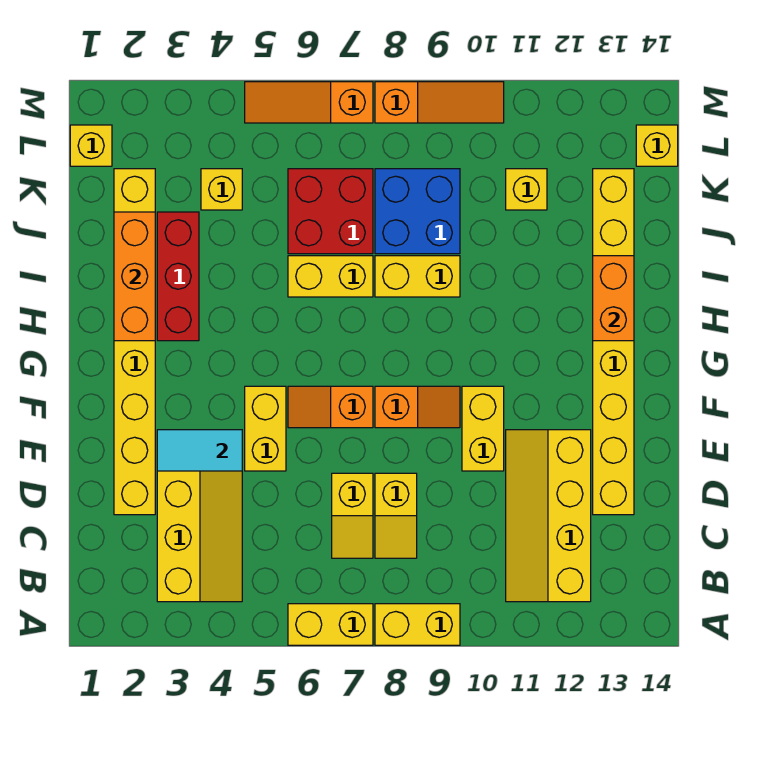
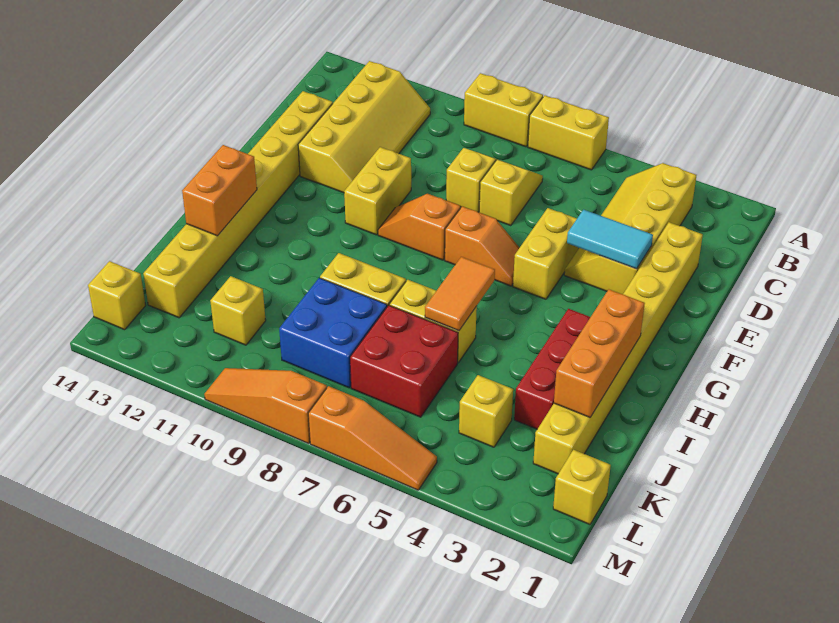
none -> orange 1x2 tile [425,257,495,331]

